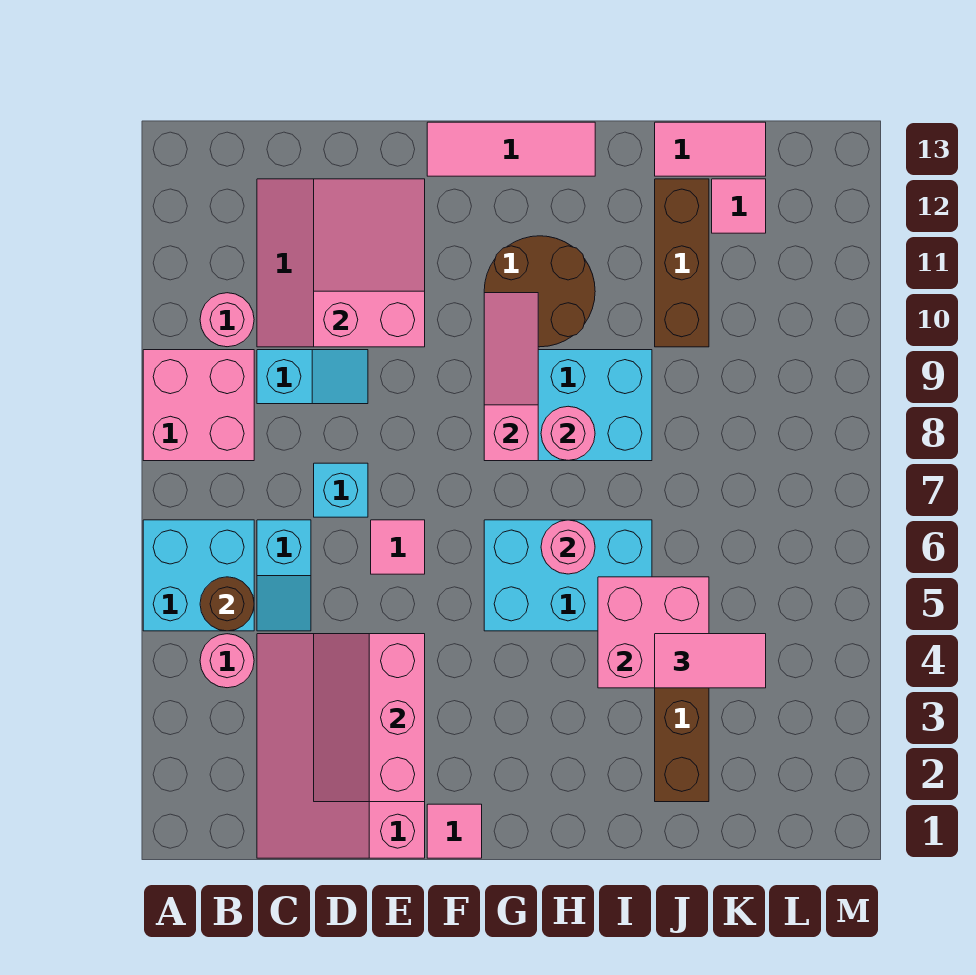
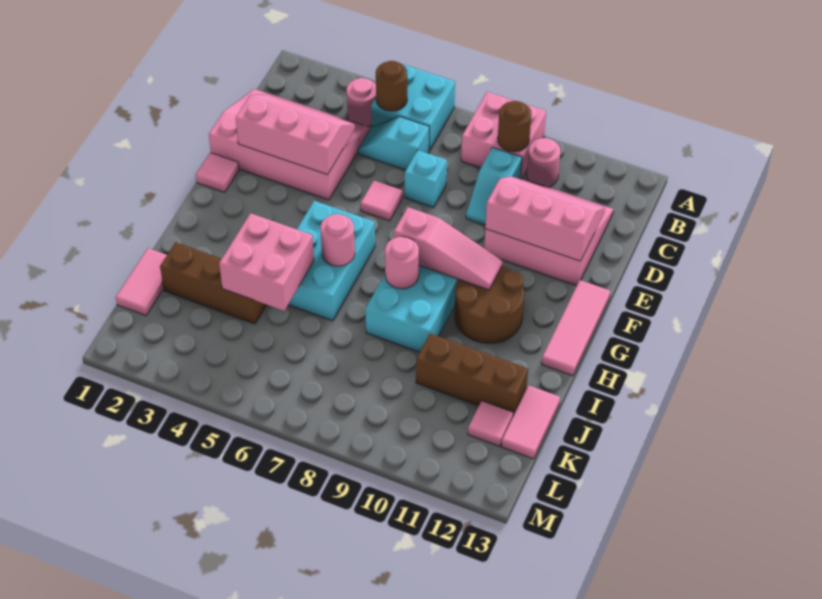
none -> brown 1x1 round brick [498,101,531,152]
pink 2x3 slope [314,179,425,347] -> pink 2x3 slope turned to [485,176,605,261]
pink 1x2 tile [655,634,766,688] -> pink 1x2 tile moved to [116,248,167,316]

